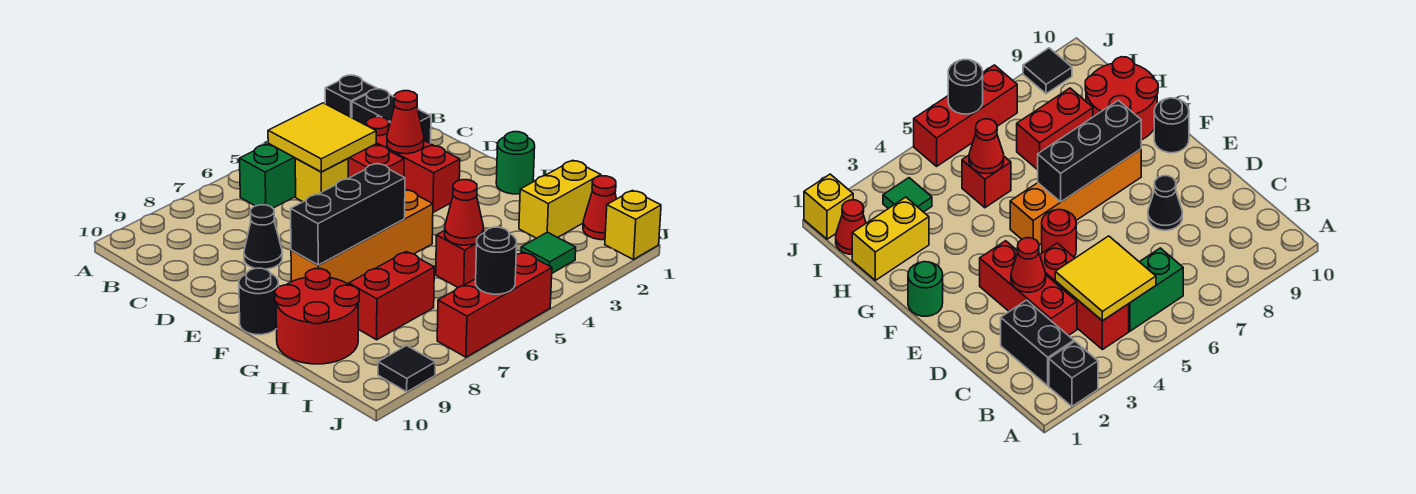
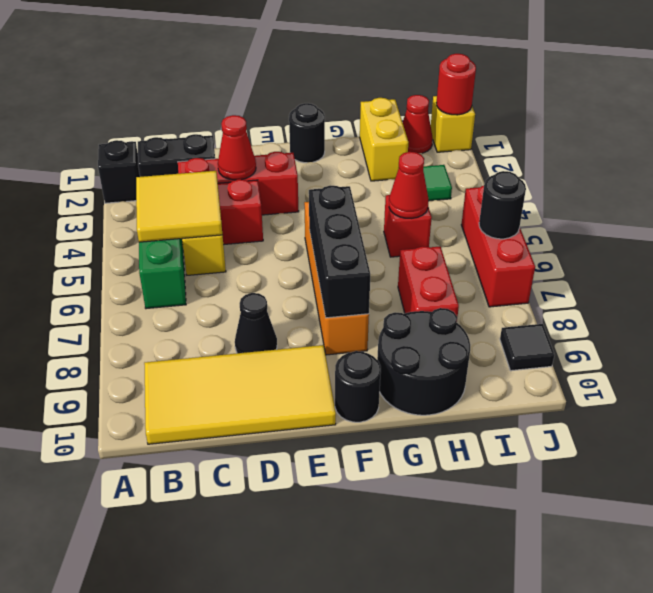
none -> yellow 2x4 tile [144,345,336,444]
red 1x1 round brick [1042,210,1076,257] -> red 1x1 round brick moved to [436,54,476,115]
green 1x1 round brick [496,132,535,194] -> black 1x1 round brick [289,103,325,163]
red 2x2 round brick [275,269,359,364] -> black 2x2 round brick [377,308,470,415]

